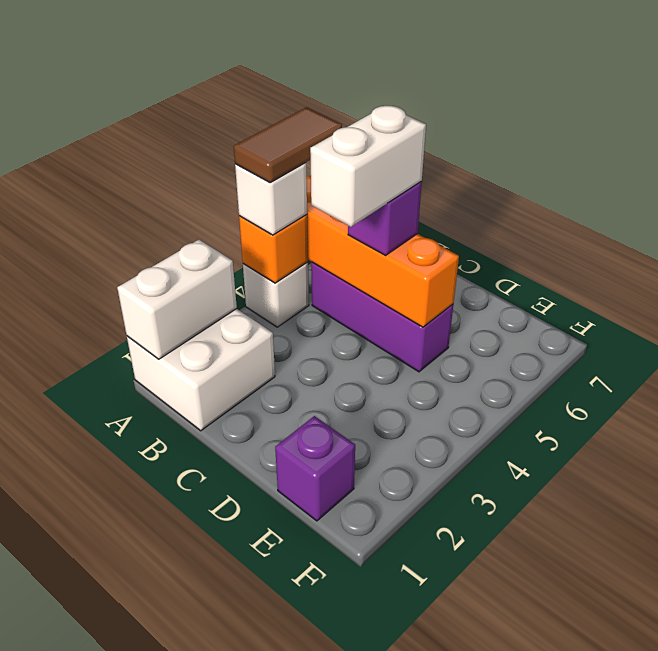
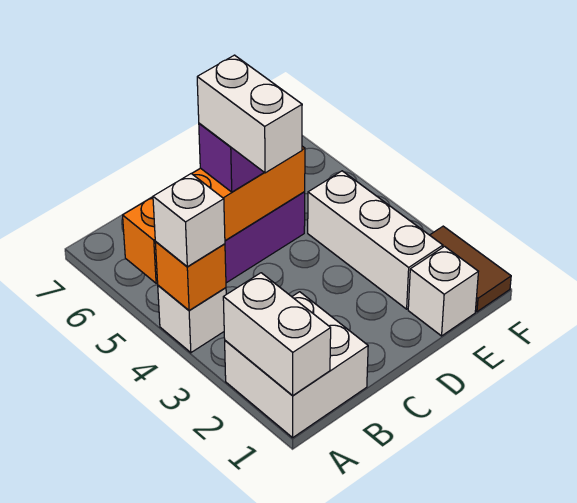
brown 1x2 tile [234,107,342,182] -> brown 1x2 tile moved to [430,226,511,312]
purple 1x1 brick [275,416,355,521] -> white 1x1 brick [408,246,478,336]
none -> white 1x3 brick [308,171,443,309]

